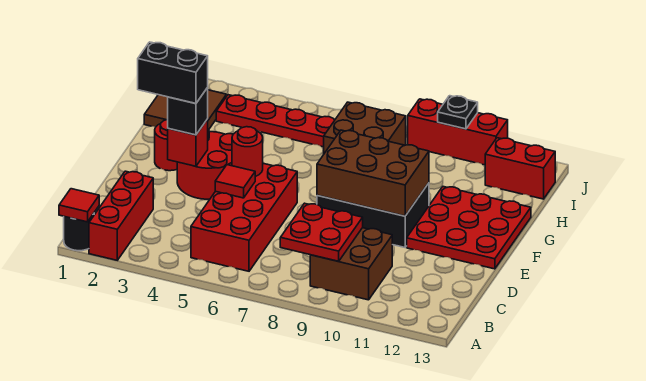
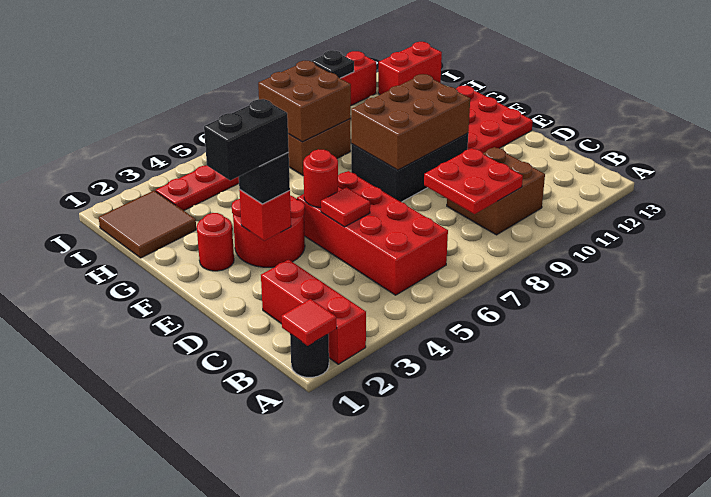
none -> brown 2x2 brick [258,61,351,142]

